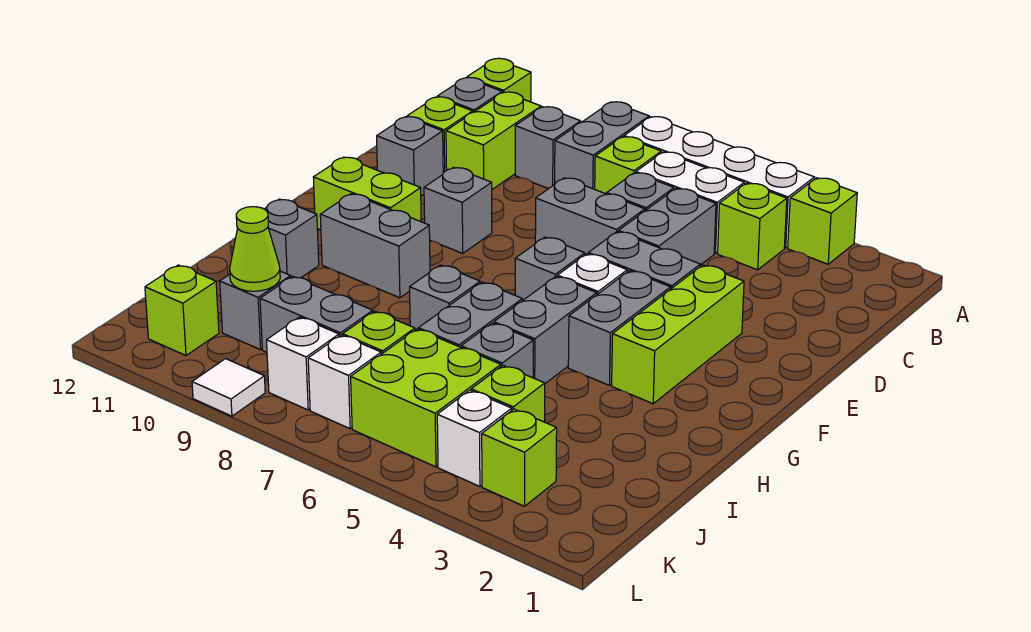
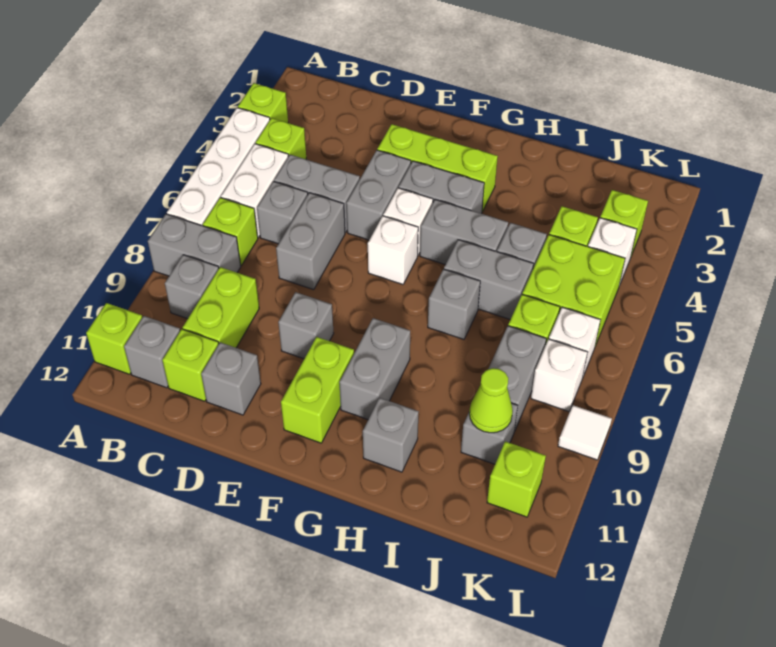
lime 1x2 brick [446,92,541,189] -> lime 1x2 brick turned to [183,267,259,348]
grey 1x1 brick [515,237,585,301] -> white 1x1 brick [368,216,418,284]

